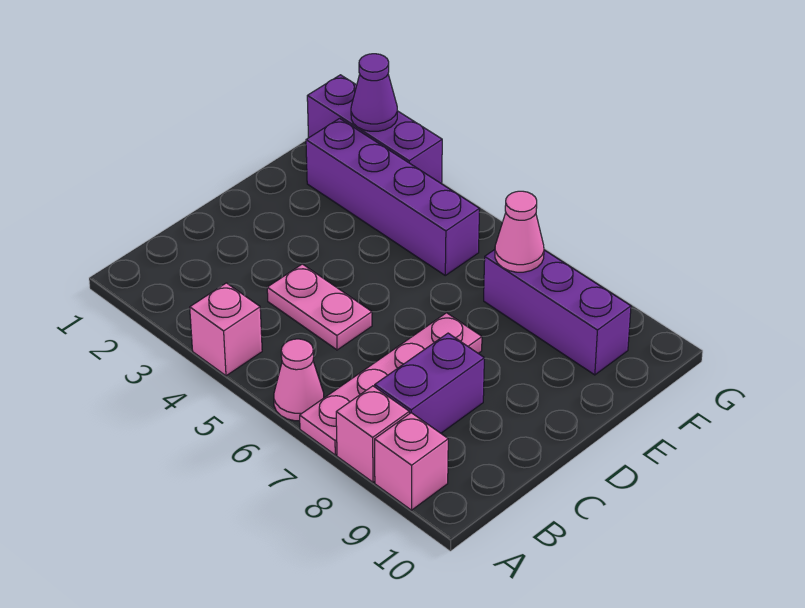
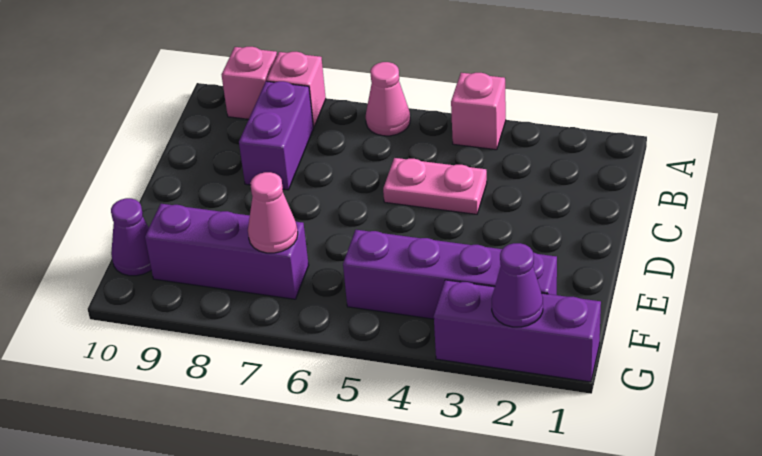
pink 1x4 plate [300,313,482,455] -> none
none -> purple 1x1 cone [111,198,151,276]

